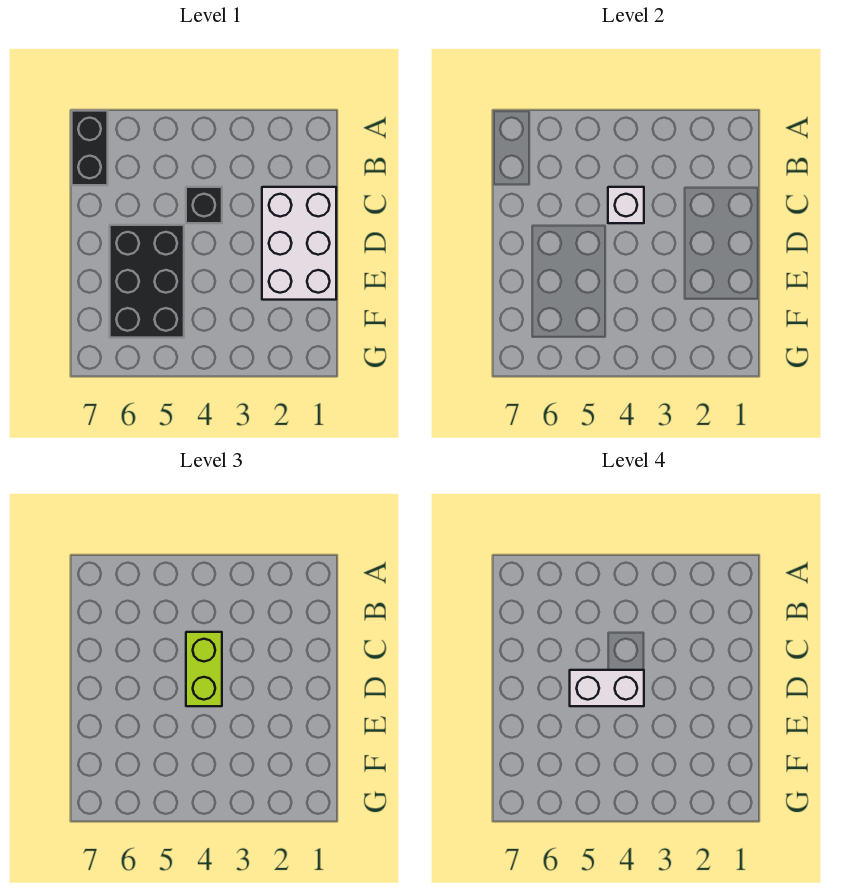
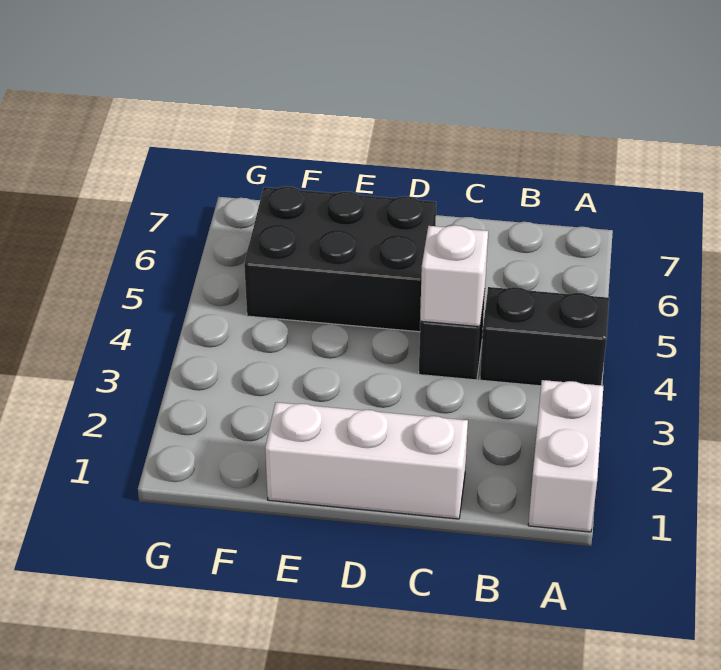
black 1x2 brick [72,111,108,185] -> black 1x2 brick moved to [480,287,609,386]
white 2x3 brick [262,187,336,300] -> white 1x3 brick [265,402,468,519]
lime 1x2 brick [186,632,222,706] -> none
white 1x2 brick [570,670,644,706] -> white 1x2 brick moved to [528,380,603,532]

